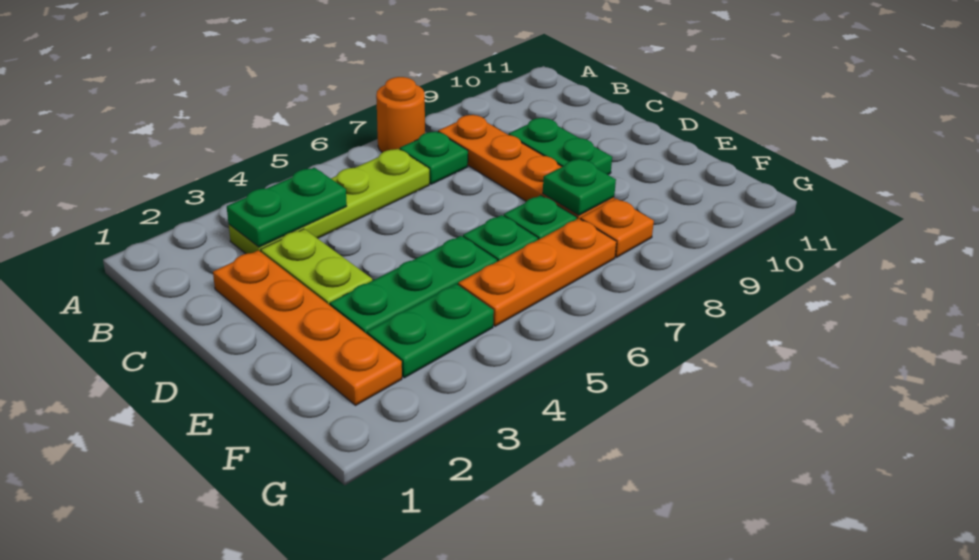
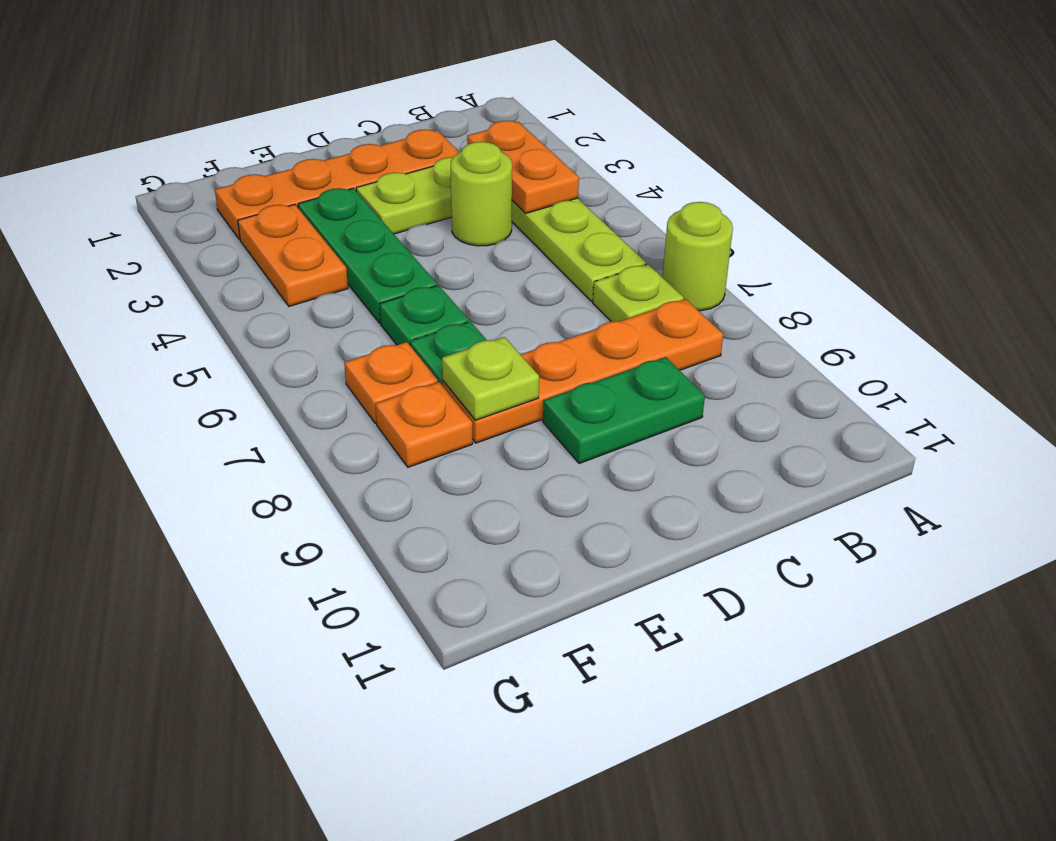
orange 1x1 round brick [376,77,425,152] -> lime 1x1 round brick [663,202,733,311]
green 1x2 plate [227,168,347,247] -> orange 1x2 plate [467,121,579,213]
green 1x1 plate [400,131,468,184] -> lime 1x1 plate [593,264,684,322]
none -> lime 1x1 round brick [451,142,512,246]
green 1x1 plate [543,159,616,215] -> lime 1x1 plate [442,337,539,420]
green 1x2 plate [367,284,494,378] -> orange 1x2 plate [238,204,348,306]
orange 1x3 plate [458,218,616,326] -> orange 1x1 plate [344,342,438,423]

